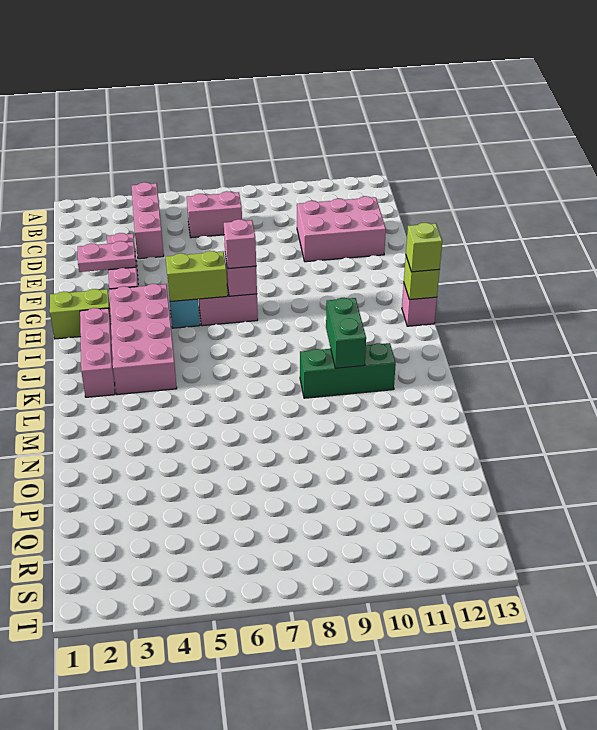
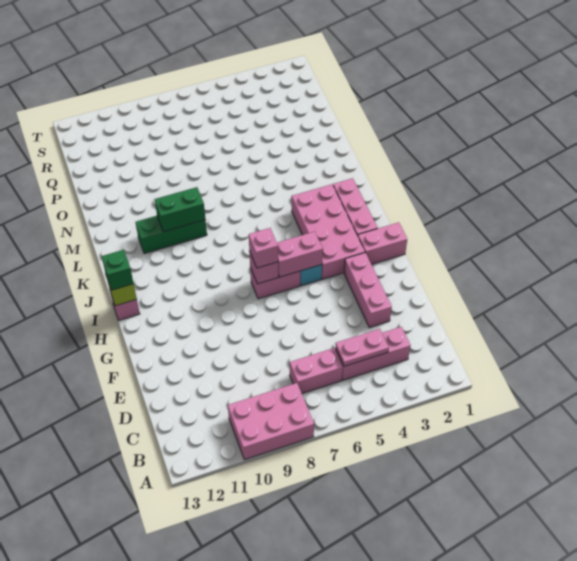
pink 1x3 brick [131,182,164,259] -> pink 1x3 brick turned to [335,327,411,380]
pink 2x3 brick [297,196,386,262] -> pink 2x3 brick moved to [228,383,314,460]
pink 1x2 plate [78,241,136,272] -> pink 1x2 plate moved to [336,329,389,366]
lime 1x2 brick [50,289,111,339] -> pink 1x2 brick [358,222,407,264]
lime 1x2 brick [166,251,228,302] -> pink 1x2 brick [277,231,323,277]
lime 1x1 brick [406,223,442,272] -> green 1x1 brick [102,250,134,290]
green 1x2 brick [326,298,366,368] -> green 1x2 brick turned to [155,187,205,232]

